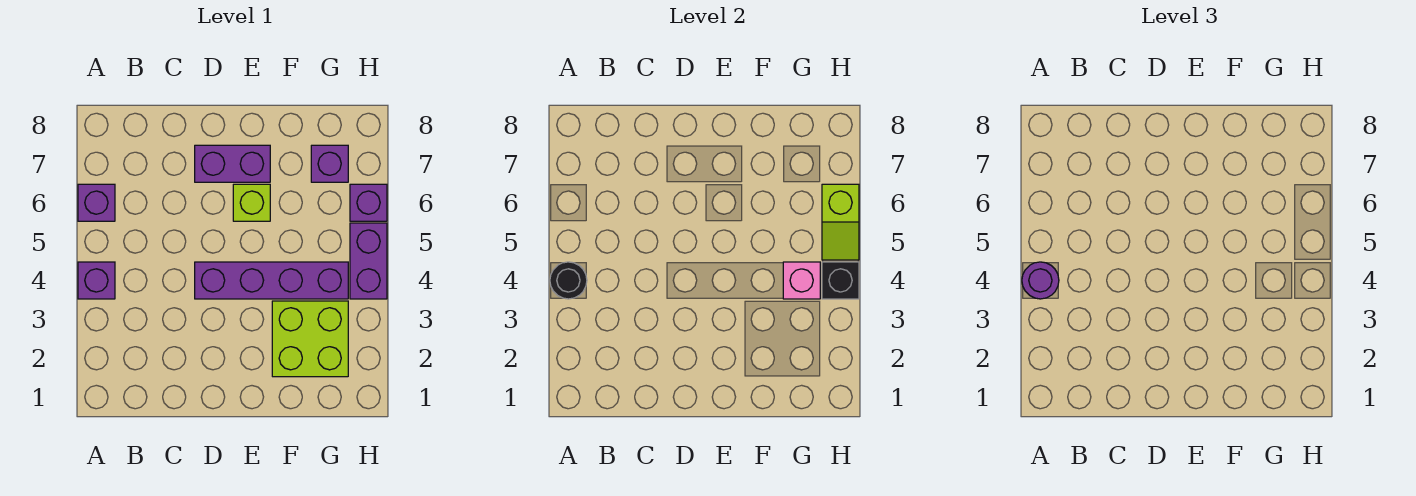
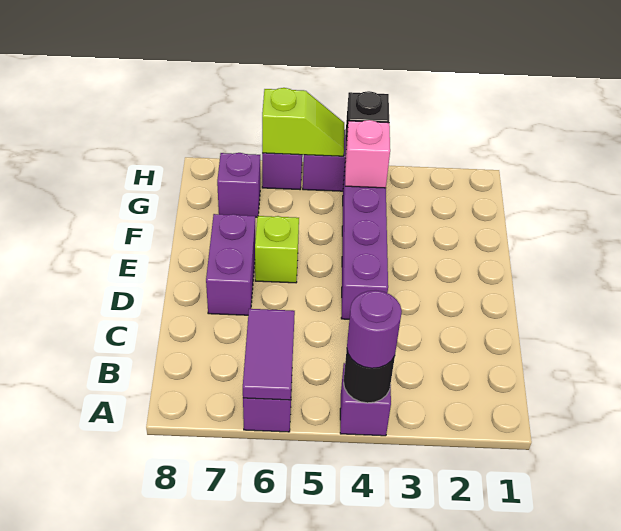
none -> purple 1x2 tile [243,309,295,400]
lime 2x2 brick [272,301,348,377] -> none

